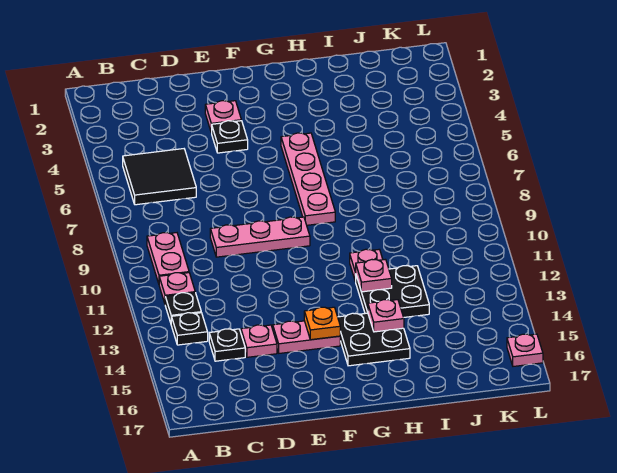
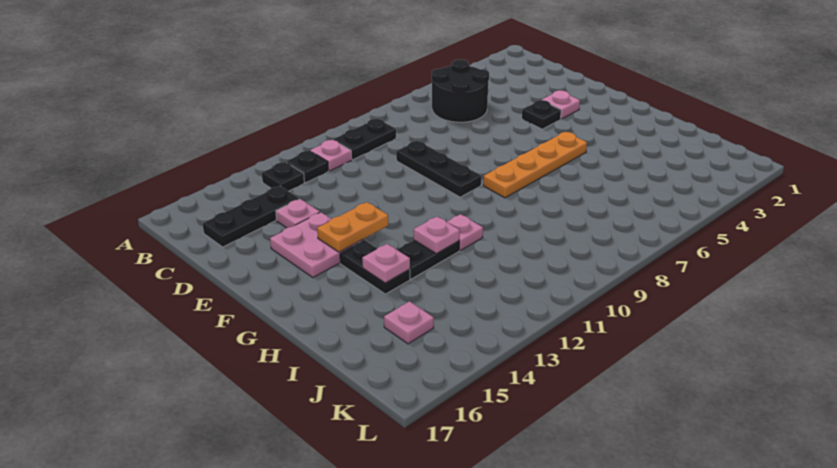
black 2x2 tile [123,149,196,205] -> black 2x2 round brick [432,59,489,122]
pink 1x2 plate [147,233,189,283] -> black 1x2 plate [334,119,396,160]
black 1x1 plate [209,329,245,361] -> black 1x3 plate [203,186,299,247]
pink 1x3 plate [210,217,310,257] -> black 1x3 plate [396,141,481,197]
pink 1x2 plate [273,321,340,353] -> pink 2x2 plate [270,212,363,278]
orange 1x1 plate [304,307,340,340] -> orange 1x2 plate [317,202,388,252]
pink 1x4 plate [281,133,335,225] -> orange 1x4 plate [483,132,587,198]
black 2x2 plate [338,313,410,366] -> black 1x2 plate [340,240,410,294]
black 2x2 plate [355,266,429,317] -> black 1x2 plate [397,240,459,279]
pink 1x1 plate [507,334,543,366] -> pink 1x1 plate moved to [384,301,434,344]

